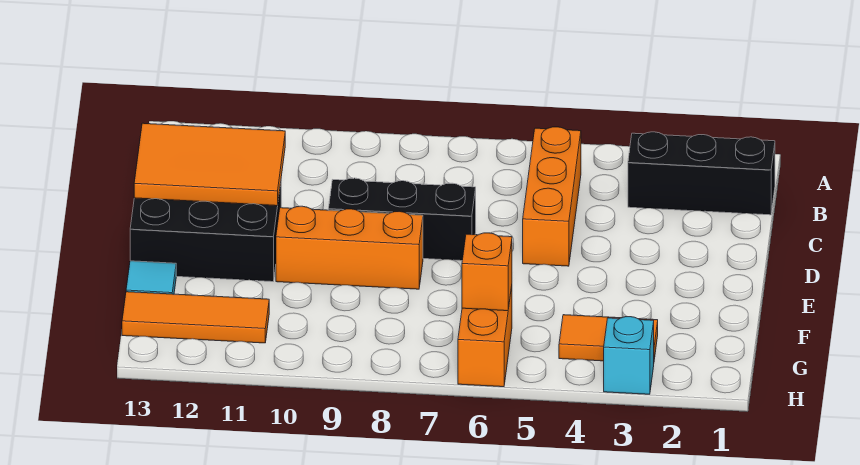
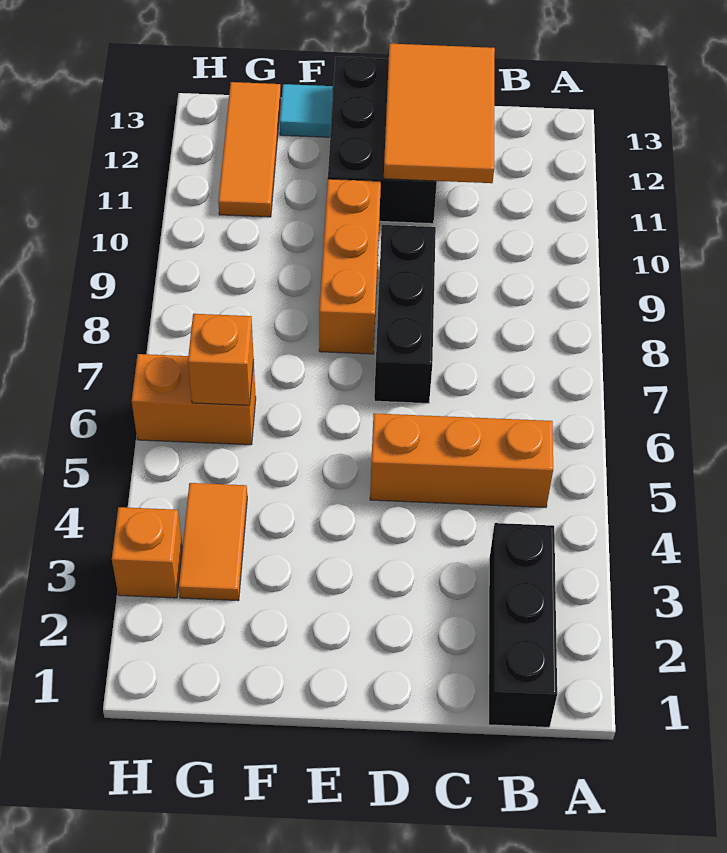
cyan 1x1 brick [604,317,654,394] -> orange 1x1 brick [112,507,182,598]

